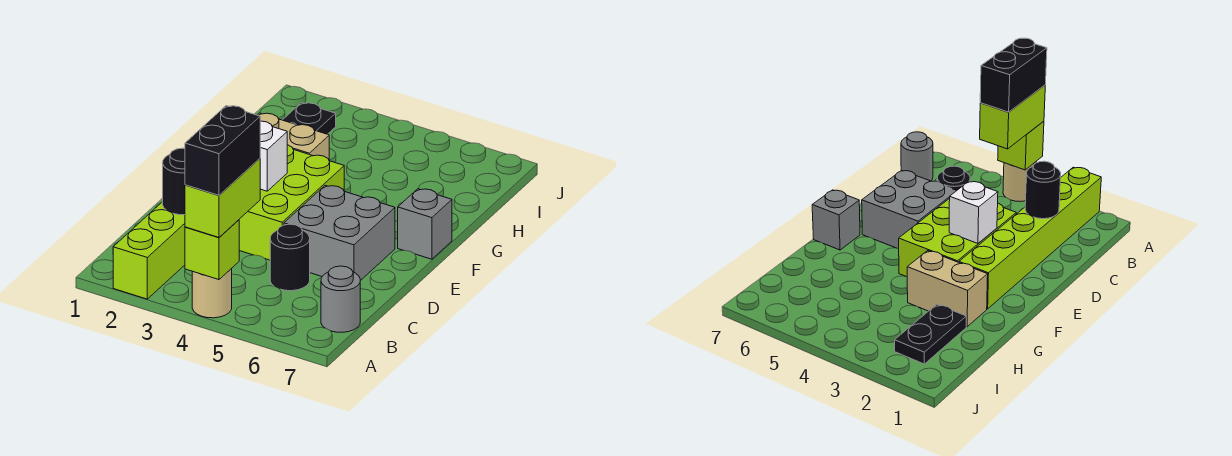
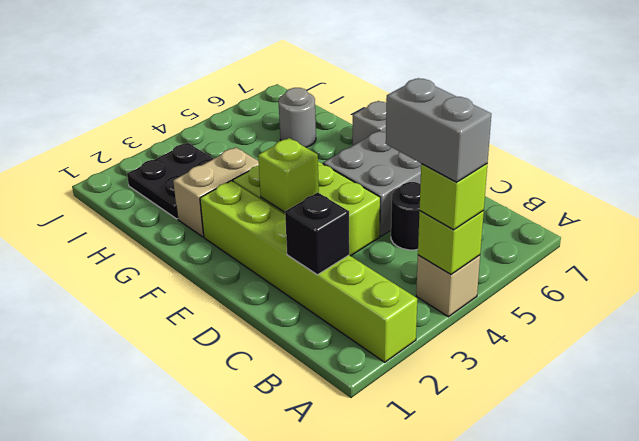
tan 1x1 round brick [192,268,232,318] -> tan 1x1 brick [416,255,480,317]
lime 1x2 brick [185,159,260,237] -> lime 1x1 brick [420,164,487,230]
black 1x2 brick [185,106,260,195] -> grey 1x2 brick [386,78,491,182]
grey 1x1 round brick [321,266,360,332] -> grey 1x1 round brick moved to [279,88,316,147]
black 1x1 round brick [163,148,185,215] -> black 1x1 brick [285,192,349,275]
white 1x1 brick [260,121,287,191] -> lime 1x1 brick [258,138,319,212]
black 1x2 plate [283,103,336,134] -> black 2x2 plate [127,143,213,219]

